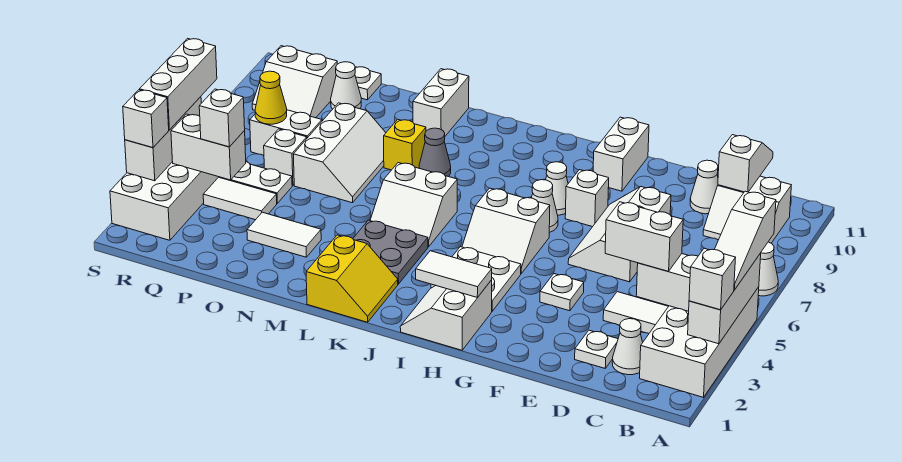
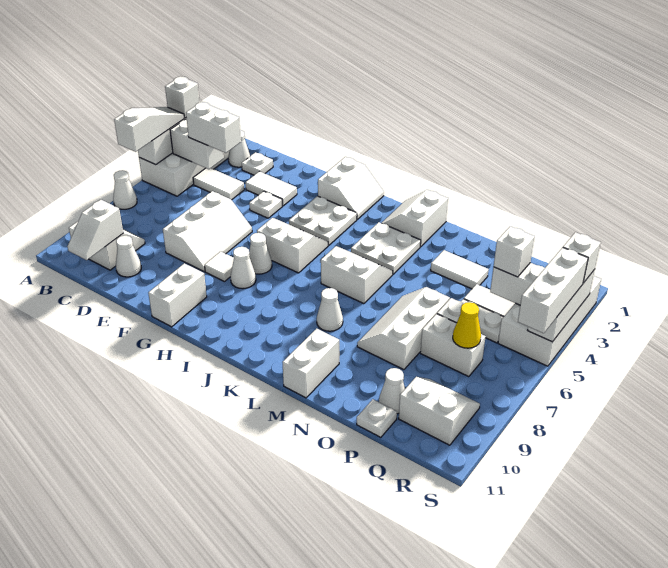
white 1x1 brick [565,170,609,227] -> white 1x1 tile [205,251,234,282]
white 1x2 tile [416,251,492,298] -> white 1x2 tile moved to [245,171,297,206]
yellow 2x2 slope [306,235,398,322] -> white 2x2 slope [382,190,448,247]
grey 2x2 plate [353,220,428,284] -> white 2x2 plate [351,222,421,274]
grey 1x1 cone [419,128,451,177] -> white 1x1 cone [317,288,343,331]
yellow 1x1 brick [384,119,426,170] -> none

